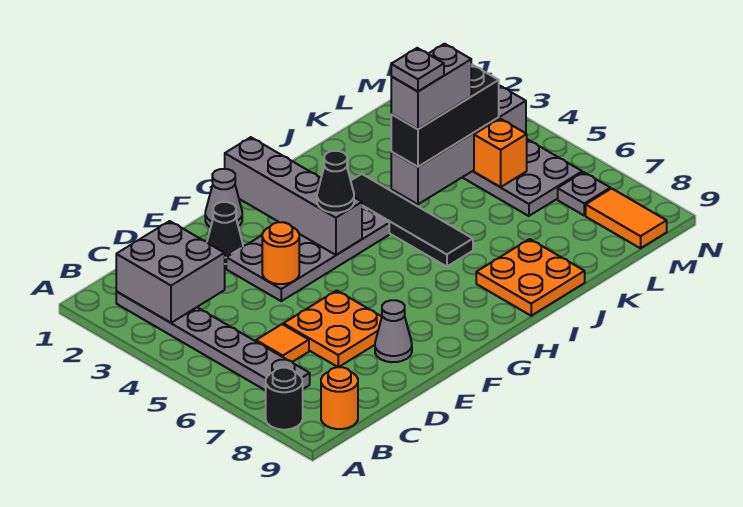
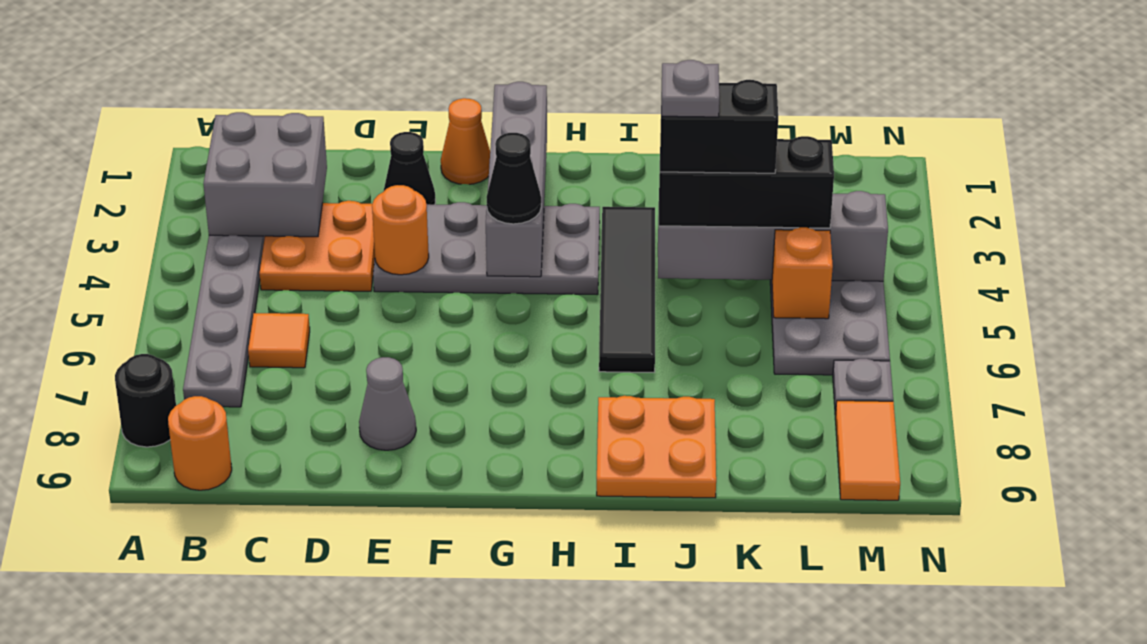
orange 2x2 plate [283,291,382,367] -> orange 2x2 plate moved to [259,201,375,291]
grey 1x1 cone [205,169,242,227] -> orange 1x1 cone [441,98,490,184]
grey 1x2 brick [391,44,471,129] -> black 1x2 brick [660,80,778,173]

